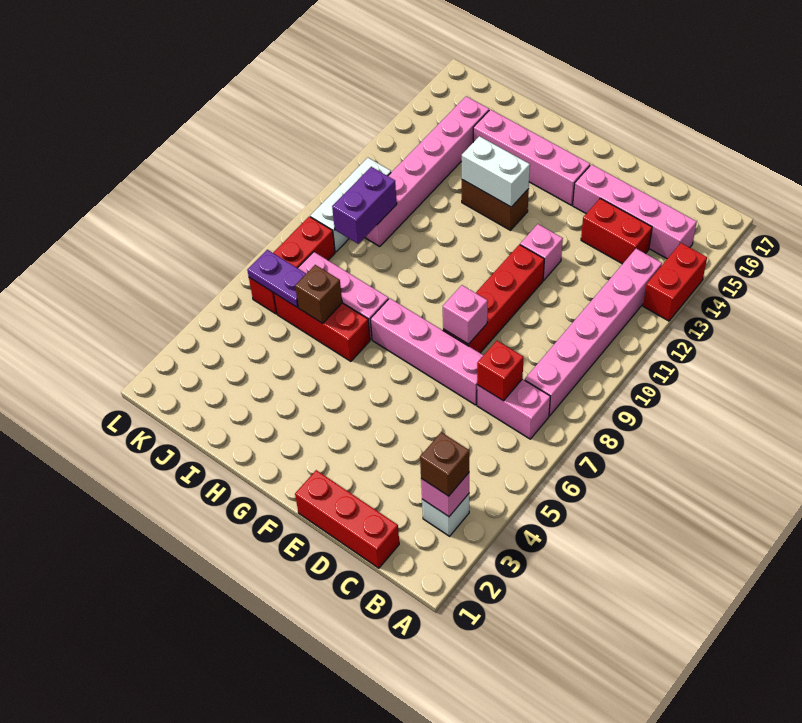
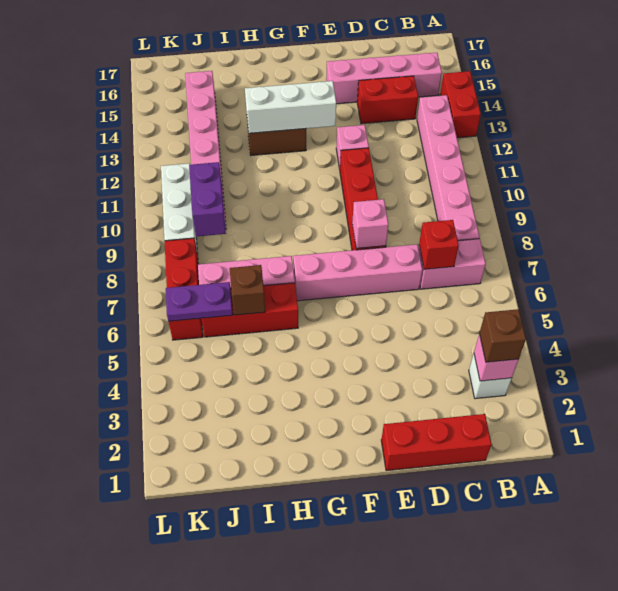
pink 1x4 brick [473,110,590,205] -> none
white 1x2 brick [462,136,530,207] -> white 1x3 brick [245,81,336,133]

